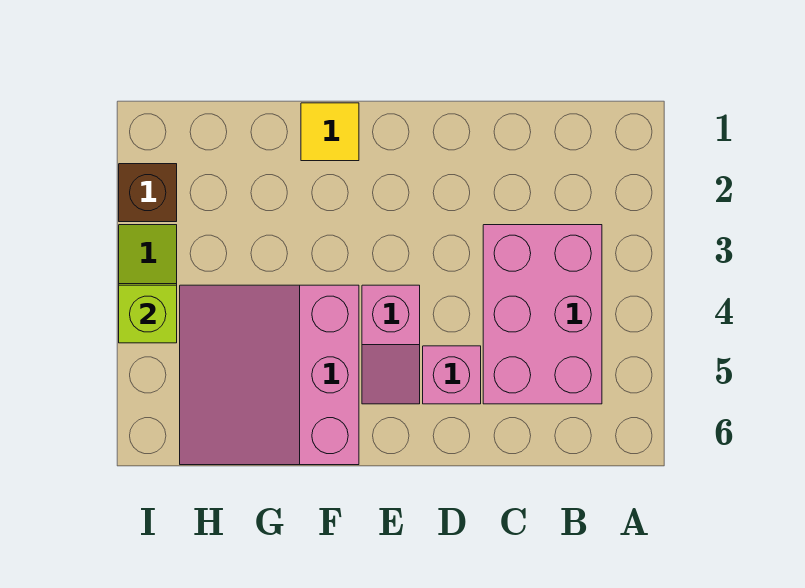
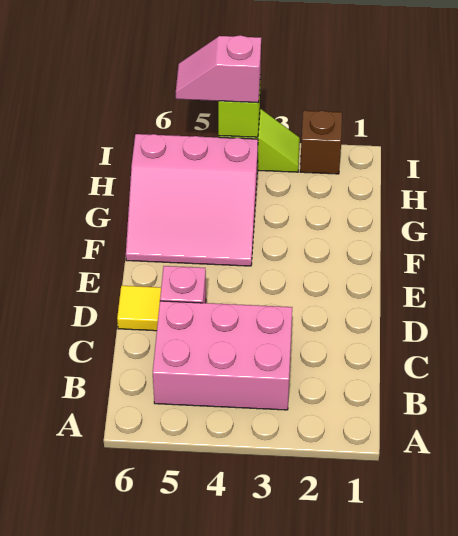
pink 1x2 slope [362,285,420,404] -> pink 1x2 slope moved to [176,35,261,103]
yellow 1x1 tile [301,103,359,161] -> yellow 1x1 tile moved to [117,286,161,331]
pink 3x3 slope [180,285,359,465] -> pink 3x3 slope turned to [126,134,258,266]

